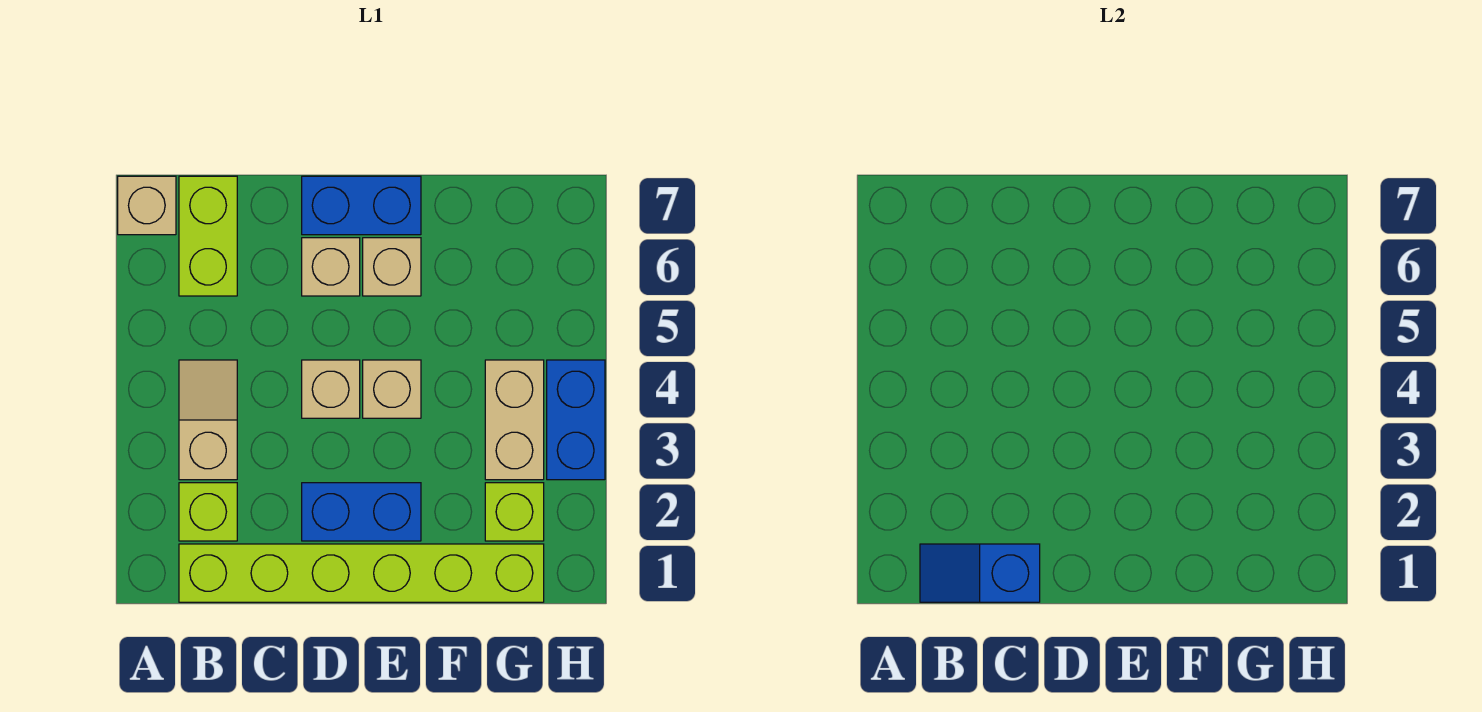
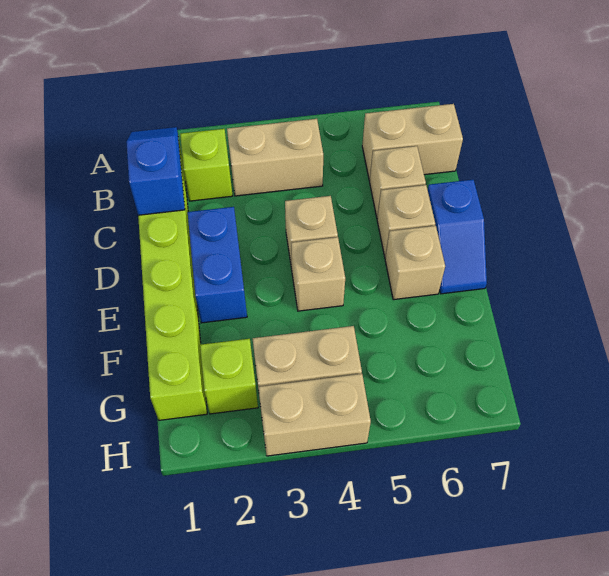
tan 1x1 brick [118,176,176,235] -> tan 1x1 brick moved to [370,146,426,219]
tan 1x2 slope [179,360,237,480] -> tan 1x2 brick [227,119,323,196]
lime 1x2 brick [179,176,237,296] -> tan 1x2 brick [362,104,463,181]
blue 1x2 brick [302,176,421,235] -> blue 1x2 slope [428,180,487,294]
blue 1x2 brick [547,360,605,480] -> tan 1x2 brick [258,374,371,456]

